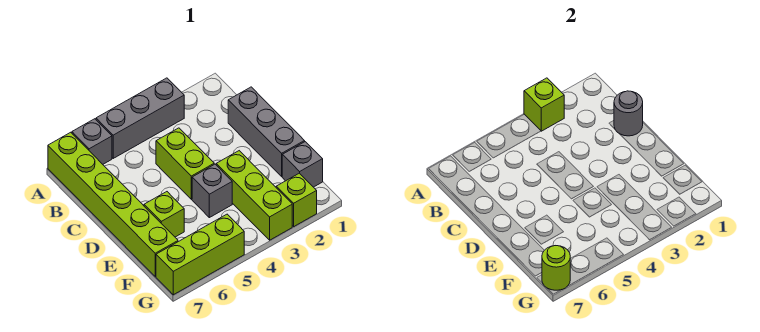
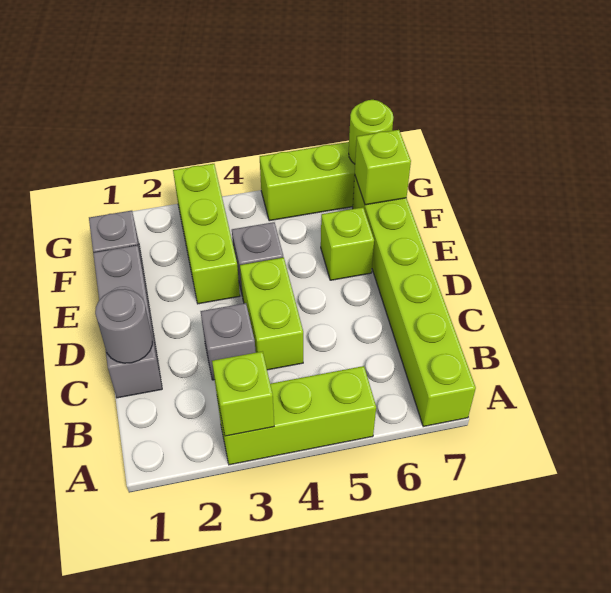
grey 1x3 brick [96,78,184,158] -> lime 1x3 brick [217,366,376,465]
grey 1x1 brick [72,119,112,164] -> grey 1x1 brick moved to [201,303,256,380]
lime 1x1 brick [276,173,317,226] -> lime 1x1 brick moved to [355,130,411,205]

